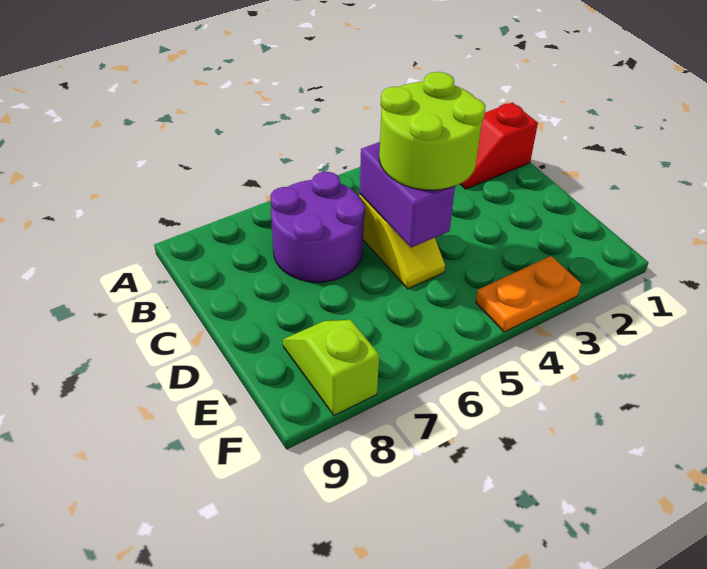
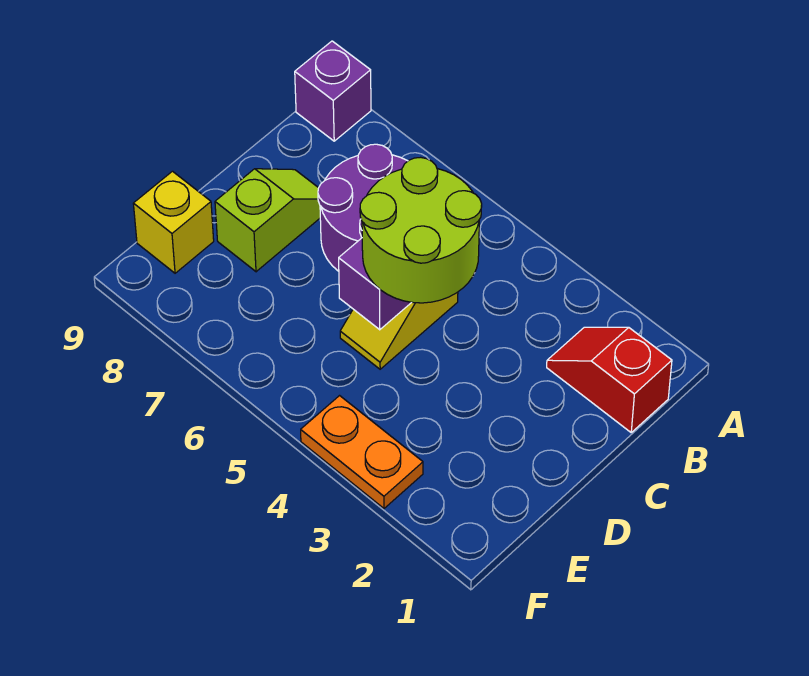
none -> purple 1x1 brick [295,41,371,141]
lime 1x2 slope [283,320,379,415] -> lime 1x2 slope moved to [215,169,320,272]
none -> yellow 1x1 brick [133,171,214,273]

